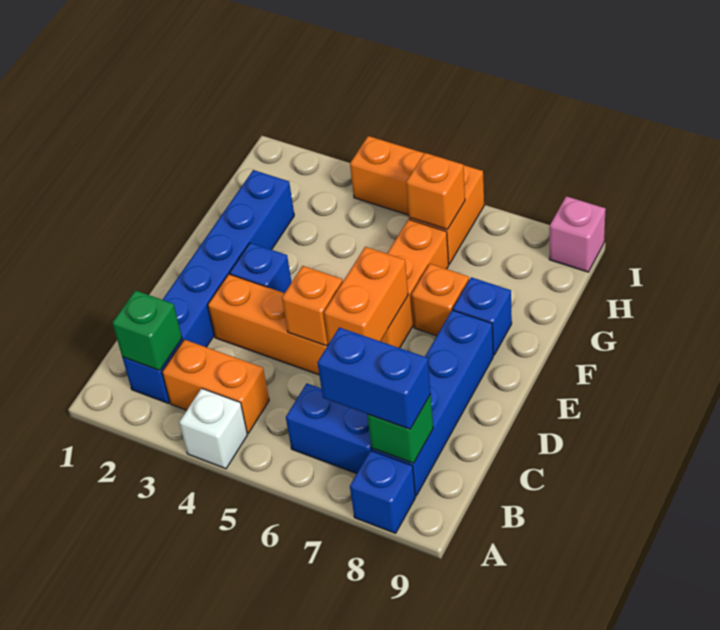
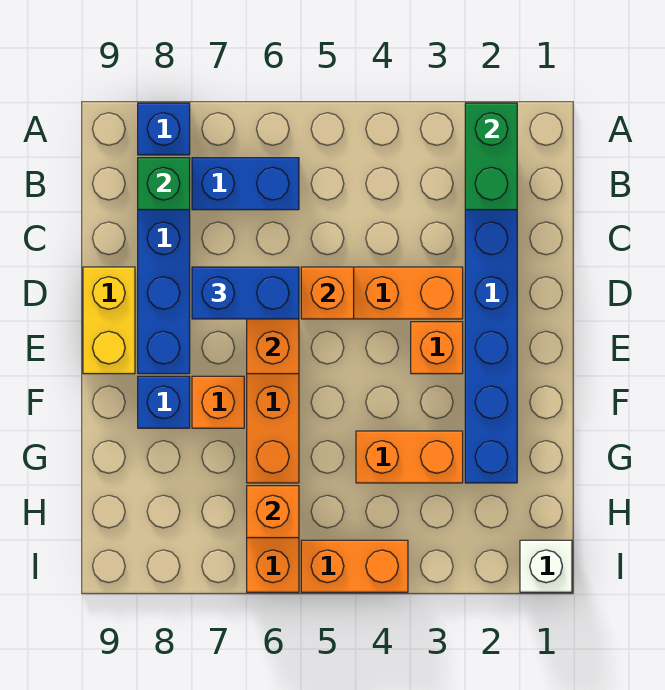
white 1x1 brick [179,388,247,469] -> white 1x1 brick moved to [520,540,572,592]
green 1x1 brick [113,290,182,371] -> green 1x2 brick [465,103,517,210]
orange 1x2 brick [162,340,269,433] -> orange 1x2 brick moved to [356,431,463,483]
blue 1x2 brick [317,327,431,429] -> blue 1x2 brick moved to [192,267,299,319]
none -> yellow 1x2 brick [83,267,135,374]
blue 1x1 brick [230,243,292,293] -> orange 1x1 brick [411,322,463,374]
pink 1x1 brick [549,196,605,272] -> none

